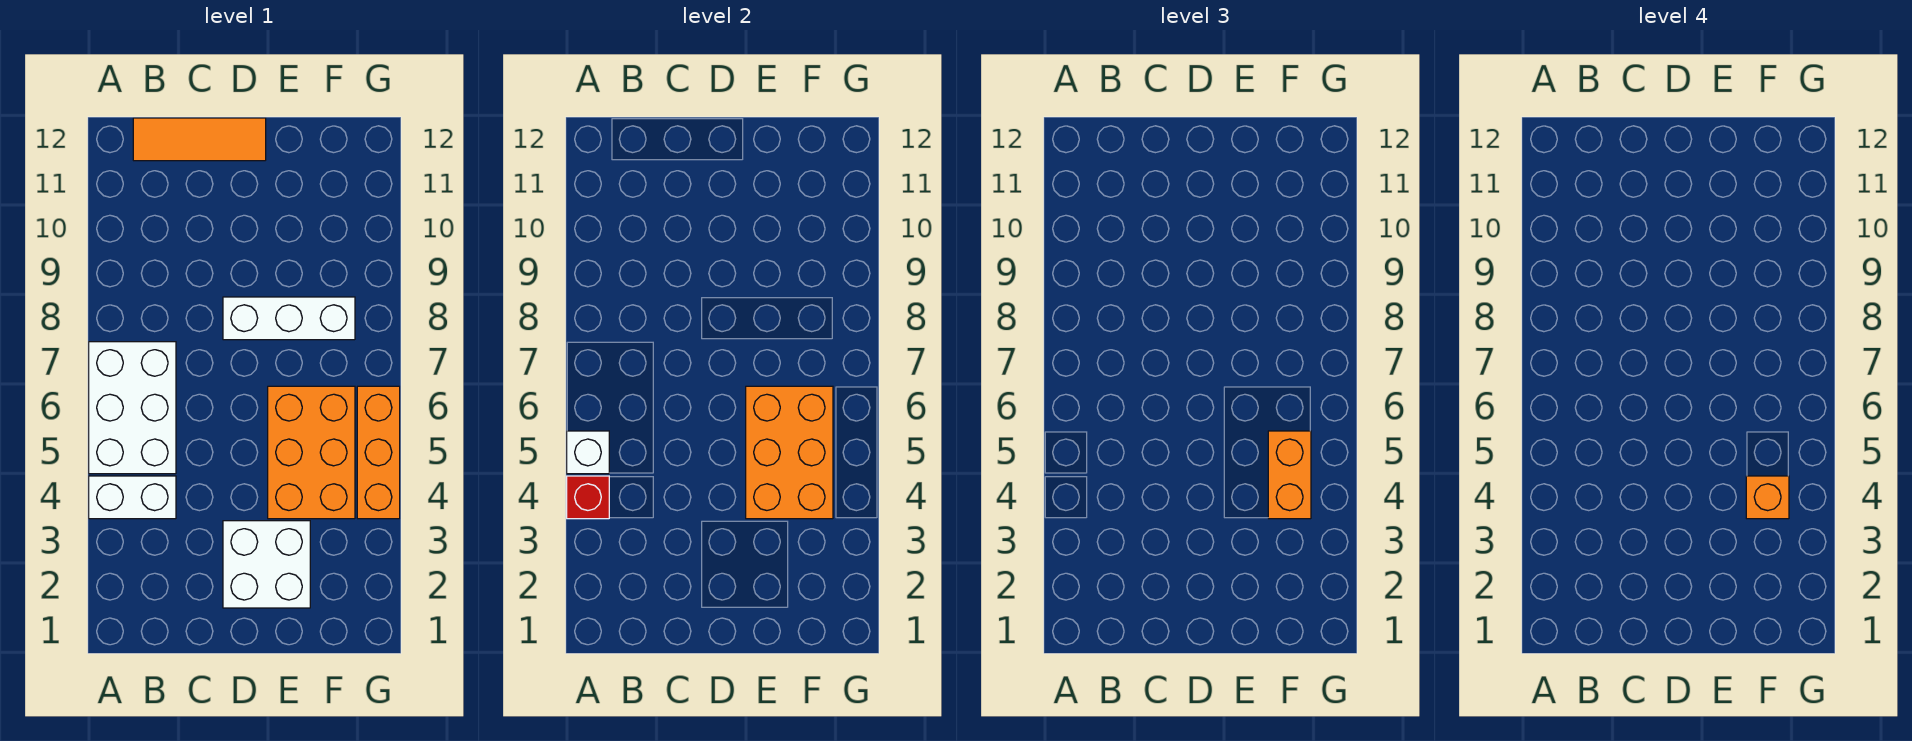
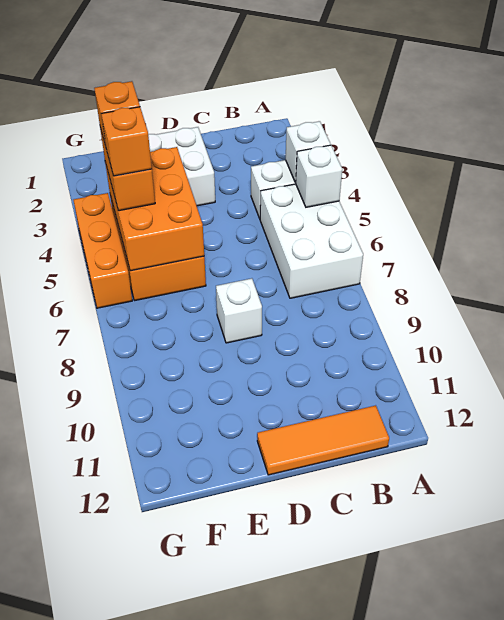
red 1x1 brick [567,476,609,519] -> white 1x1 brick [286,121,331,182]
white 1x3 brick [223,297,355,340] -> white 1x1 brick [216,278,262,343]
none -> orange 1x1 brick [101,107,152,176]

